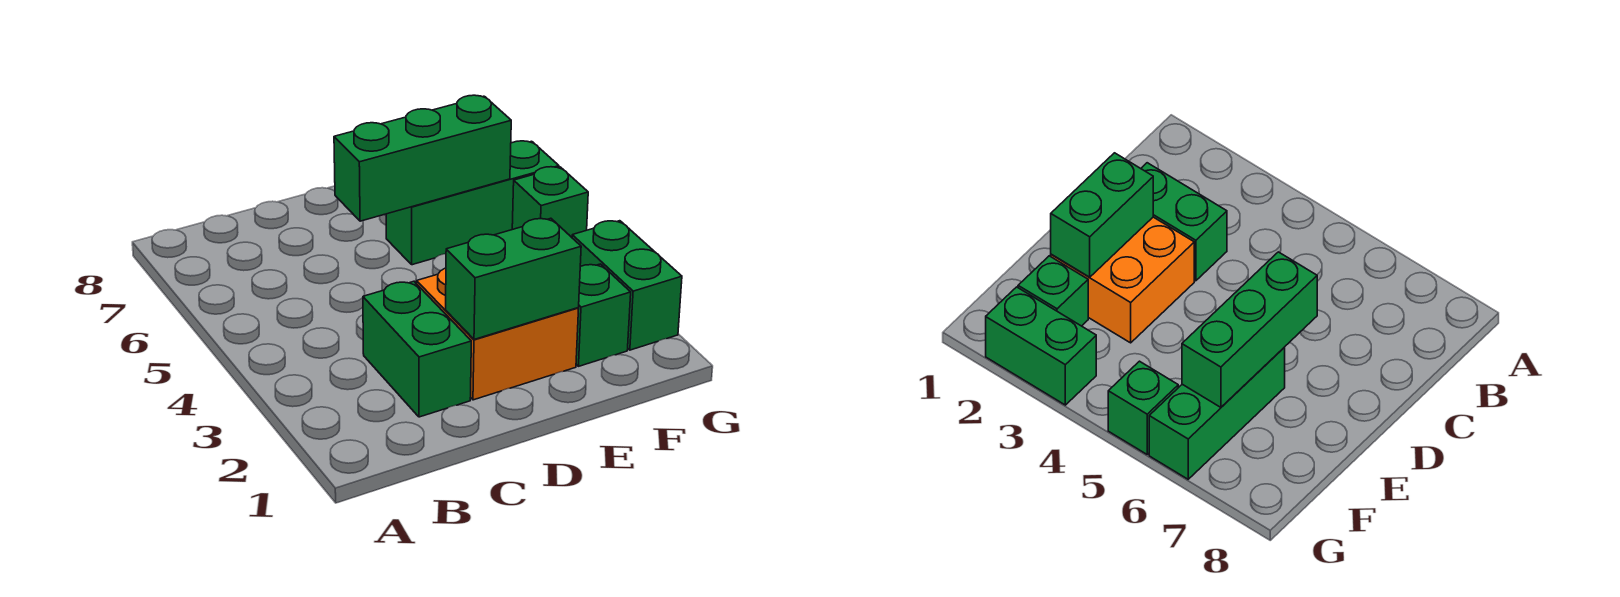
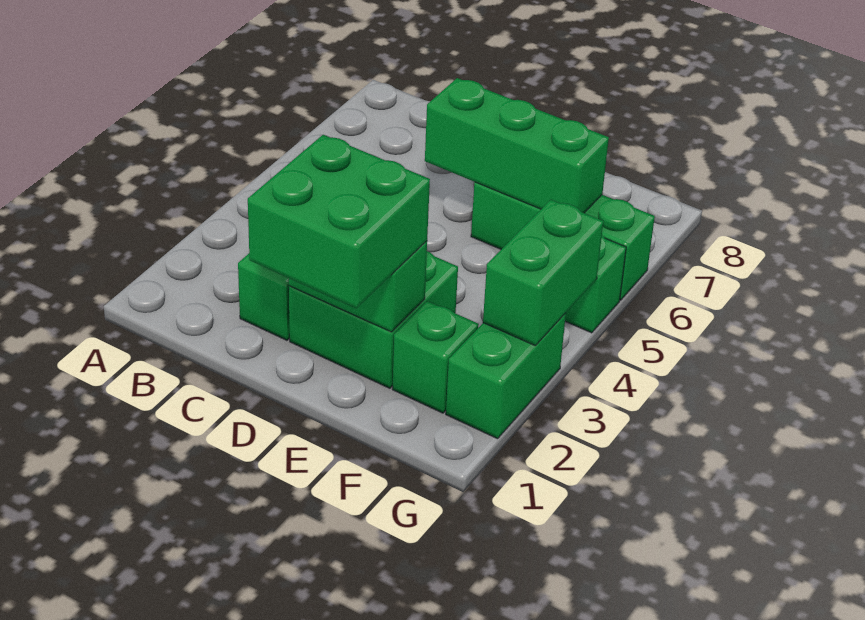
none -> green 2x2 brick [248,135,430,308]
orange 2x2 brick [417,268,579,400] -> green 2x2 brick [289,251,458,388]
none -> green 1x2 brick [483,200,603,345]

